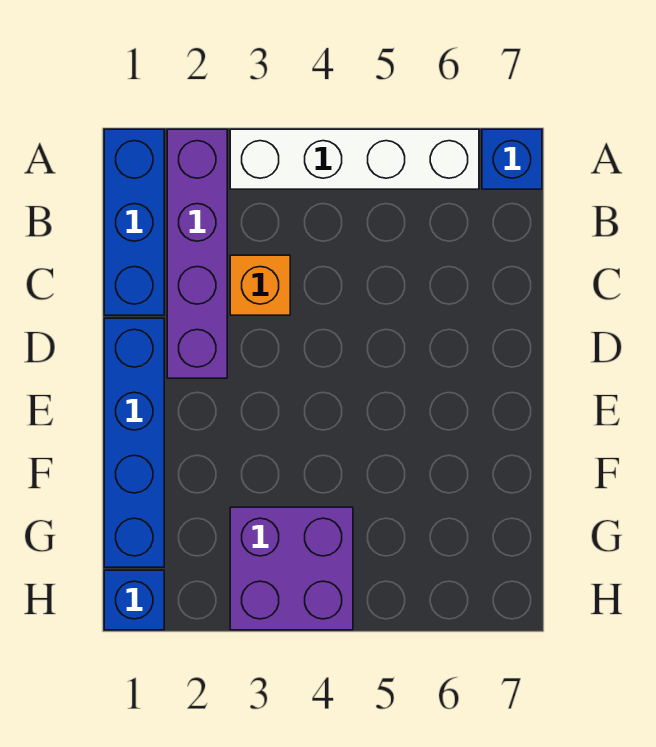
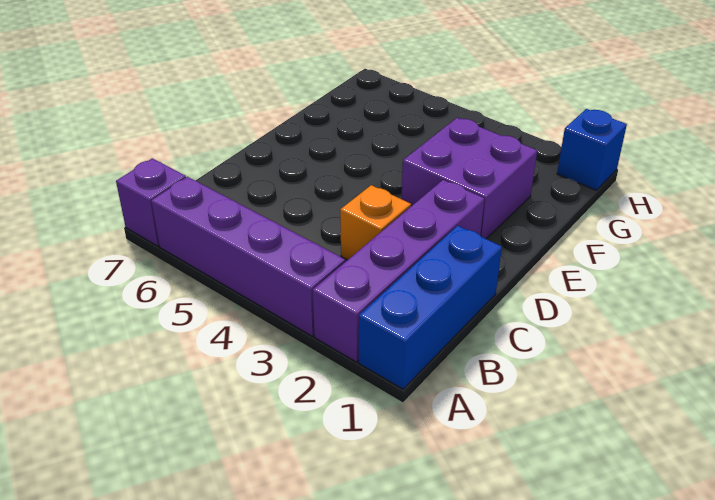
white 1x4 brick [230,129,479,189] -> purple 1x4 brick [151,177,345,336]
blue 1x1 brick [482,129,542,189] -> purple 1x1 brick [116,158,186,246]
blue 1x4 brick [104,318,164,567] -> none
purple 2x2 brick [230,507,353,630] -> purple 2x2 brick moved to [401,118,537,239]

